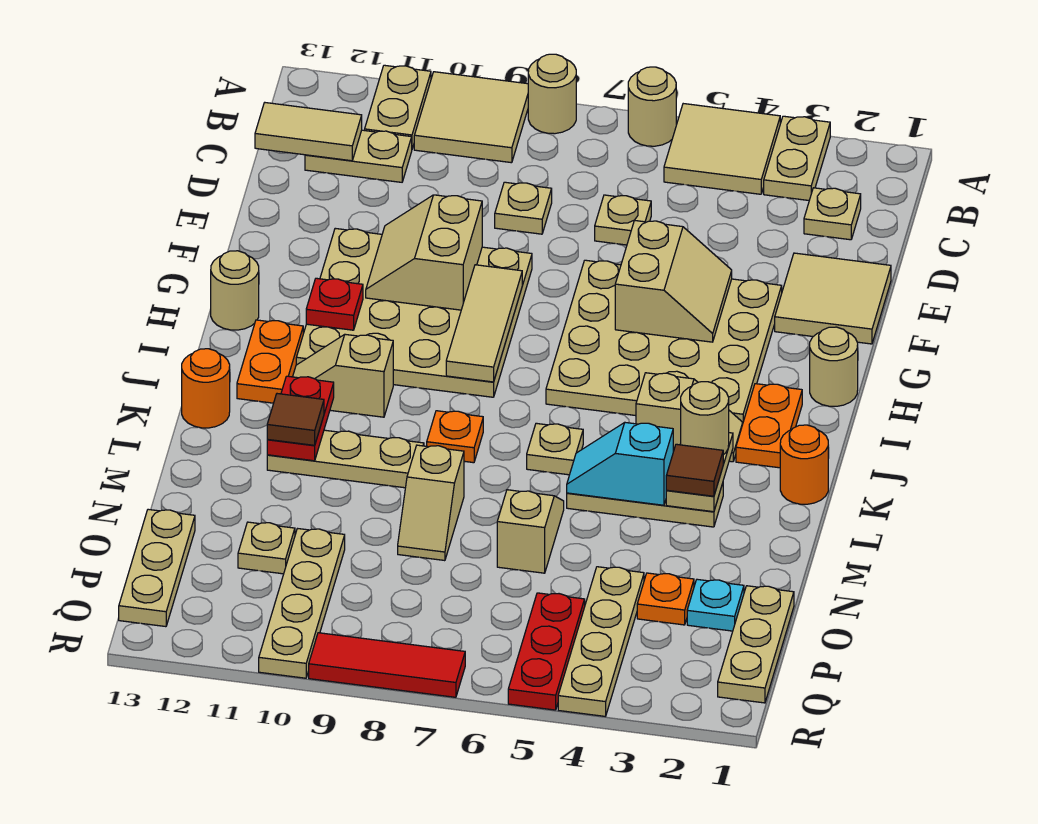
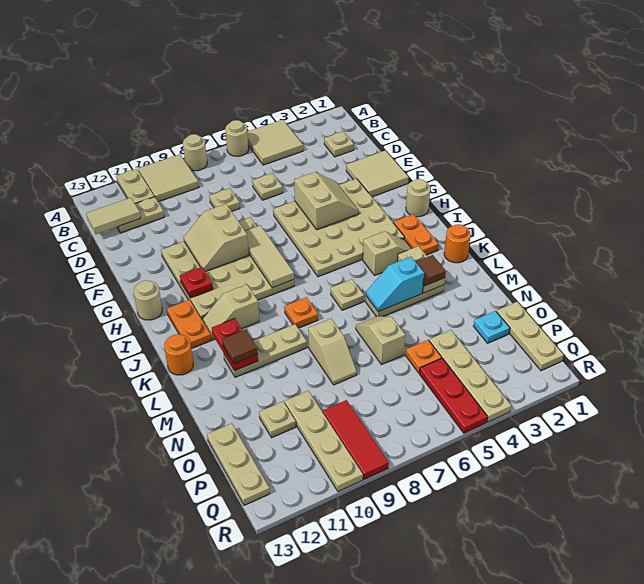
tan 1x2 plate [764,116,830,200] -> none
tan 1x1 round brick [681,382,729,455] -> none
orange 1x1 plate [637,573,694,625] -> orange 1x1 plate moved to [405,340,442,373]
red 1x3 tile [309,633,465,697] -> red 1x3 tile turned to [323,400,389,479]

